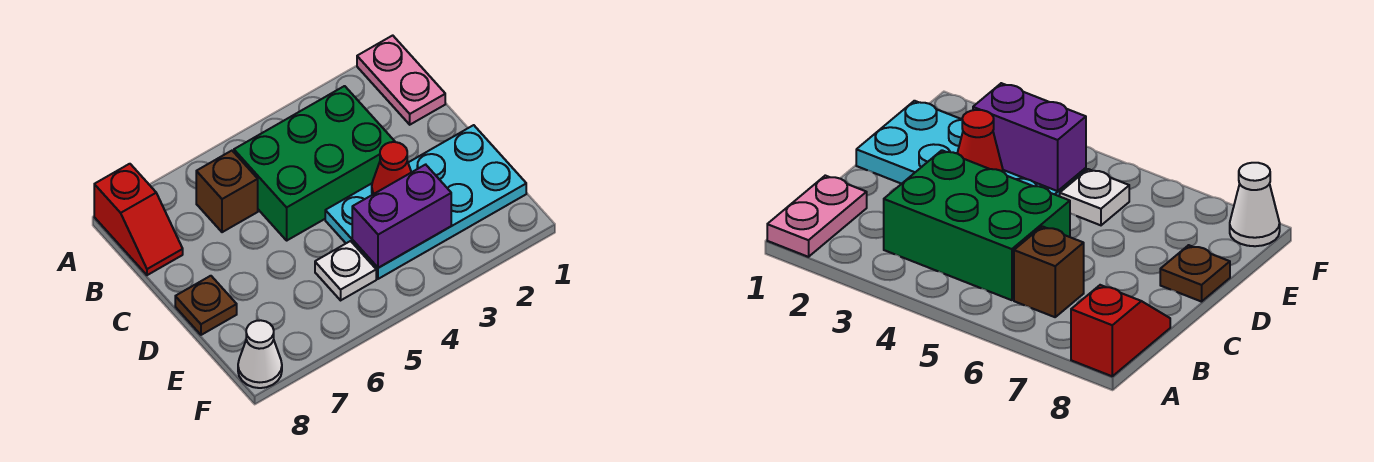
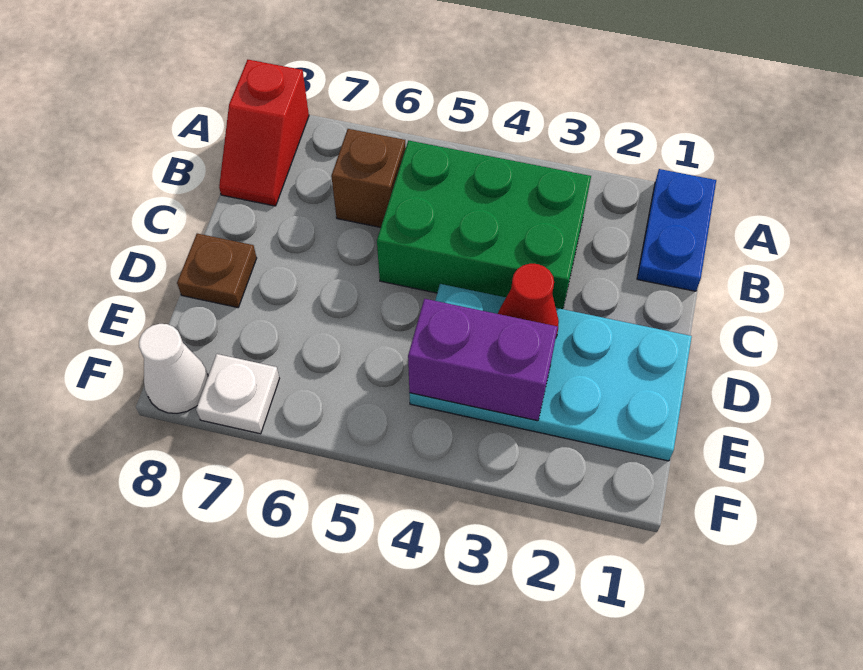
pink 1x2 plate [357,35,445,125] -> blue 1x2 plate [637,169,716,291]
white 1x1 plate [315,241,376,300] -> white 1x1 plate moved to [196,354,279,434]

